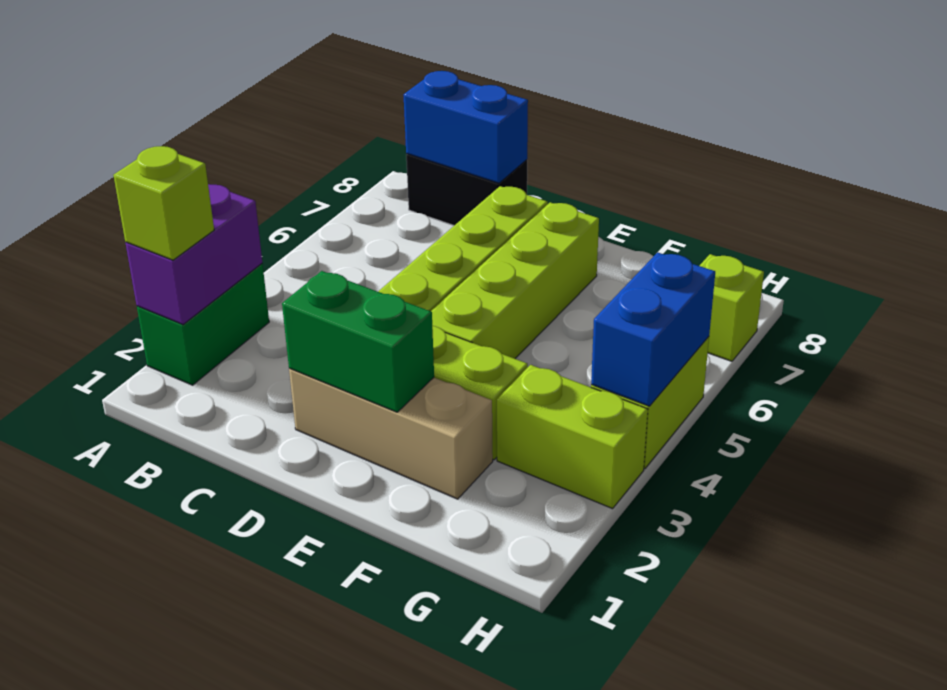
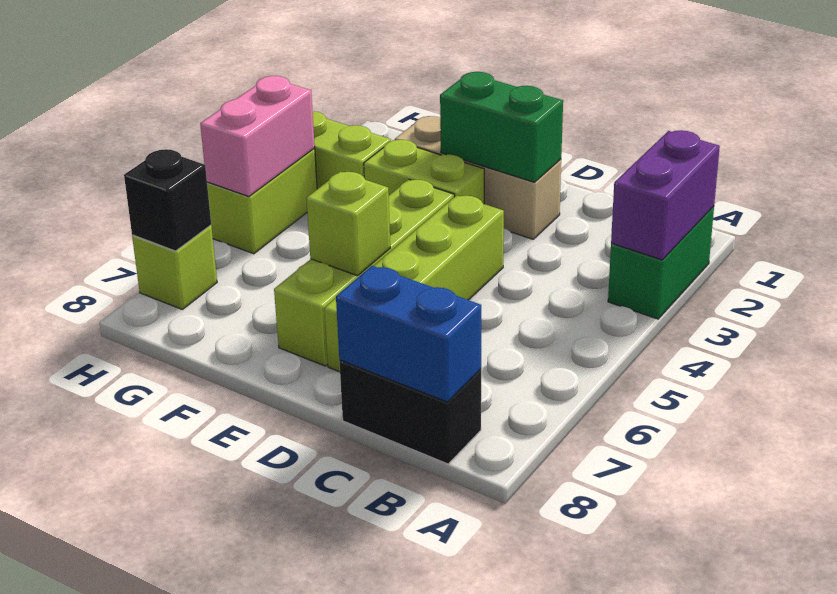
lime 1x1 brick [114,146,214,260] -> lime 1x1 brick moved to [306,172,390,276]
blue 1x2 brick [591,252,715,406] -> pink 1x2 brick [200,76,315,197]
none -> black 1x1 brick [124,149,211,251]

